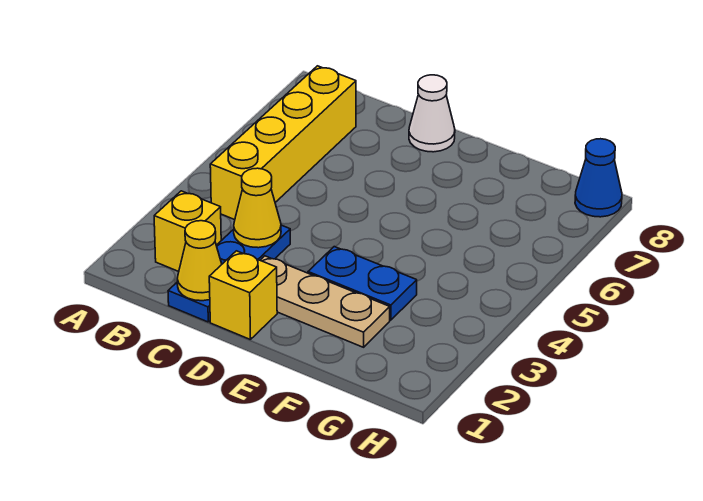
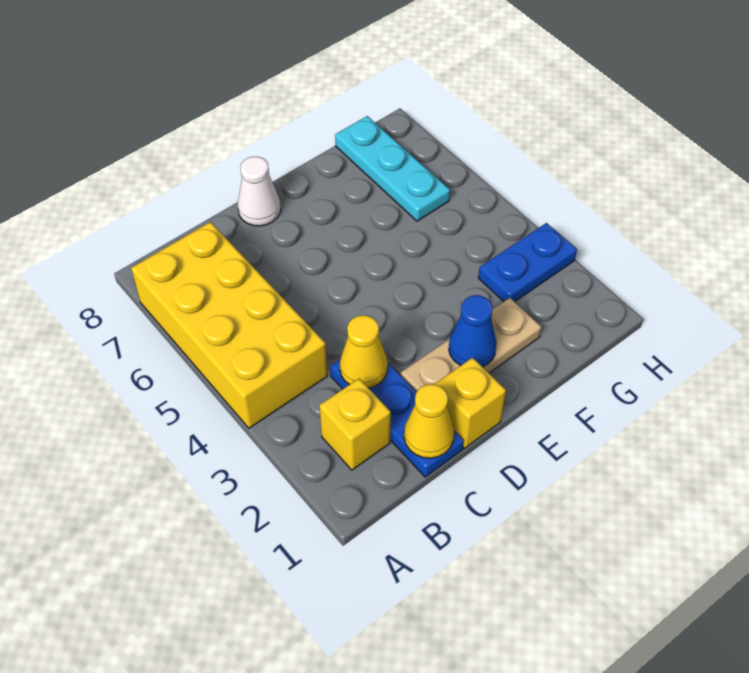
yellow 1x4 brick [210,66,356,220] -> yellow 2x4 brick [131,222,328,428]
blue 1x2 plate [308,247,417,320] -> blue 1x2 plate moved to [478,223,577,302]
none -> cyan 1x3 plate [335,116,450,221]
blue 1x1 cone [575,139,622,217] -> blue 1x1 cone moved to [449,295,496,367]

